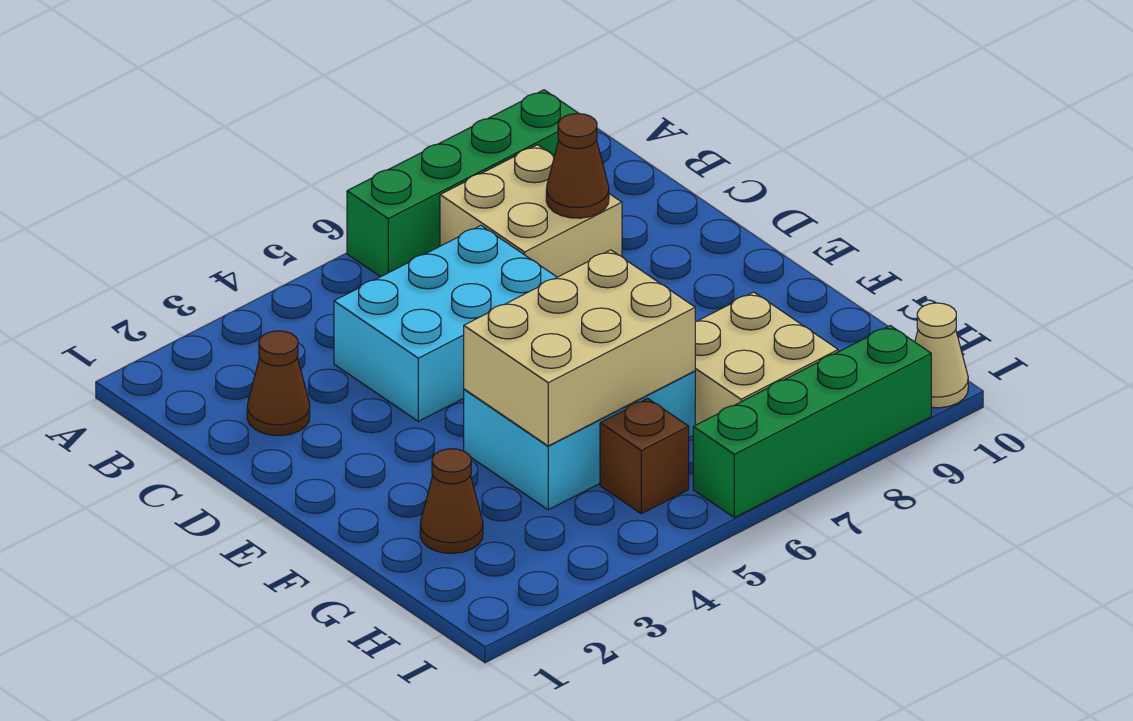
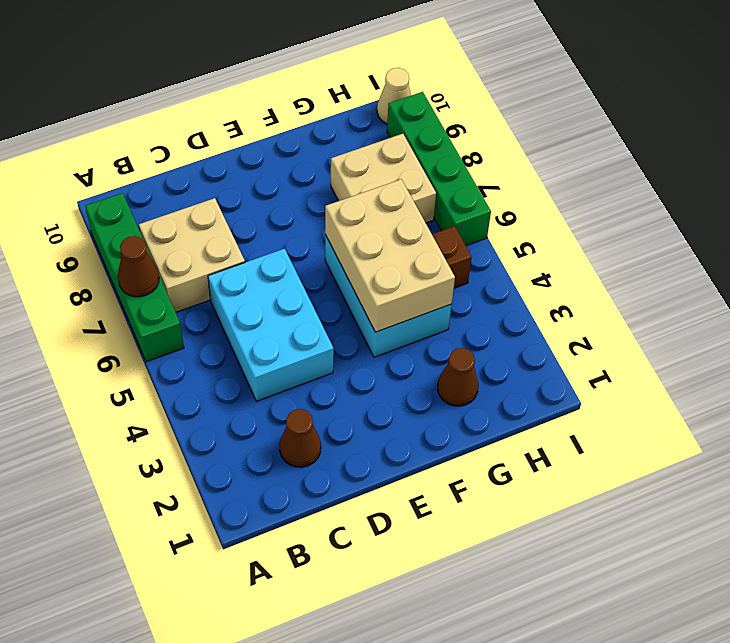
brown 1x1 cone [546,114,609,218] -> brown 1x1 cone moved to [118,236,159,297]

